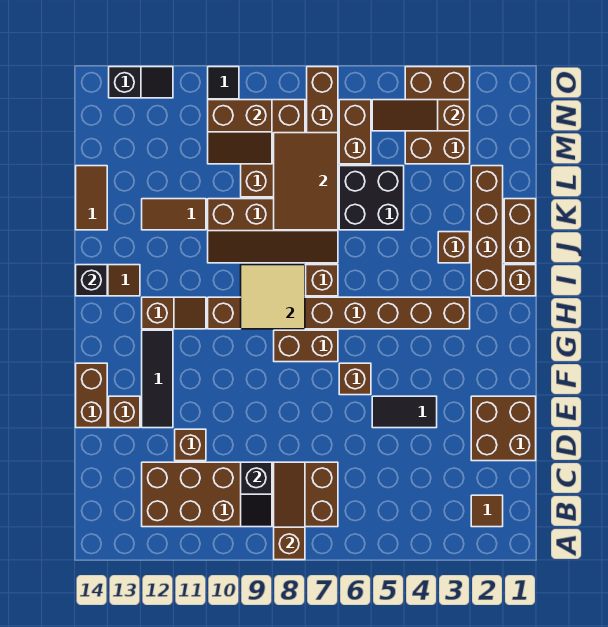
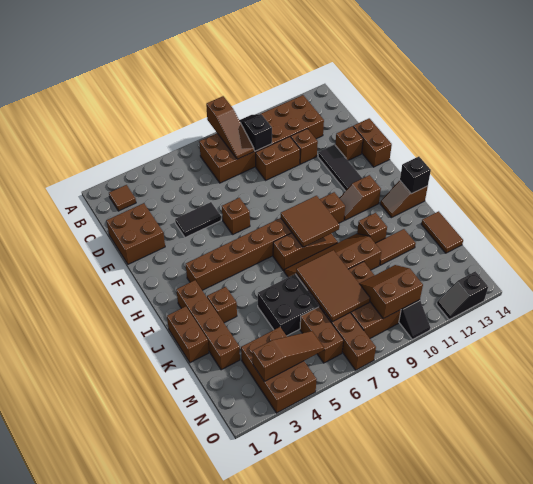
brown 1x2 brick [274,330,338,362] -> brown 1x2 brick moved to [256,137,300,180]
tan 2x2 tile [241,265,305,329] -> brown 2x2 tile [281,196,339,247]
brown 1x1 brick [504,265,536,296] -> brown 1x1 brick moved to [357,213,387,243]

